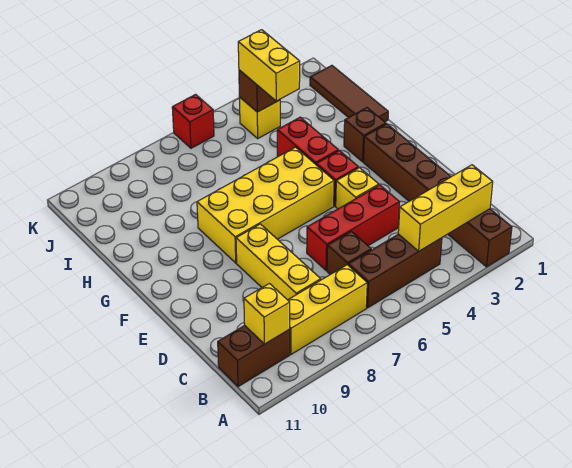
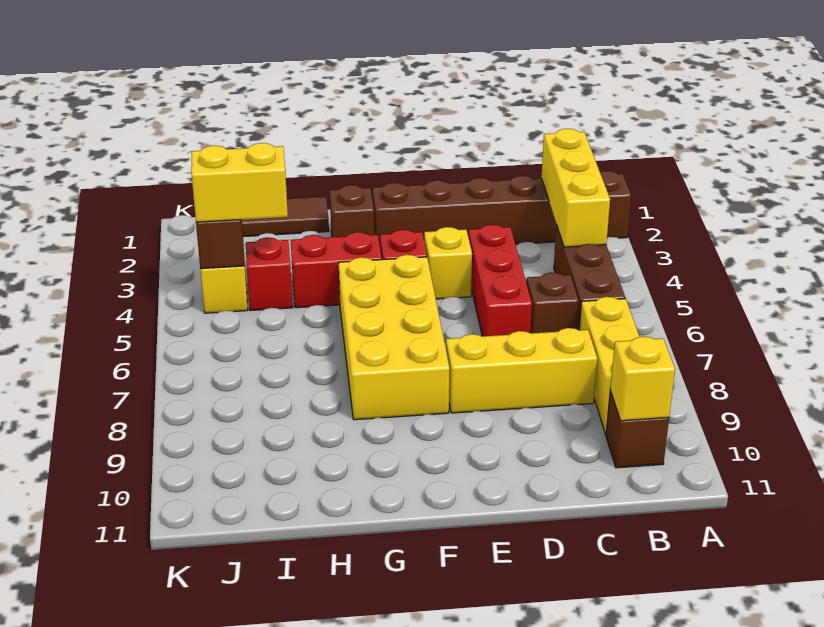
brown 1x2 brick [218,325,290,387] -> brown 1x1 brick [606,391,669,468]
red 1x1 brick [172,95,214,148] -> red 1x1 brick moved to [246,237,293,310]

